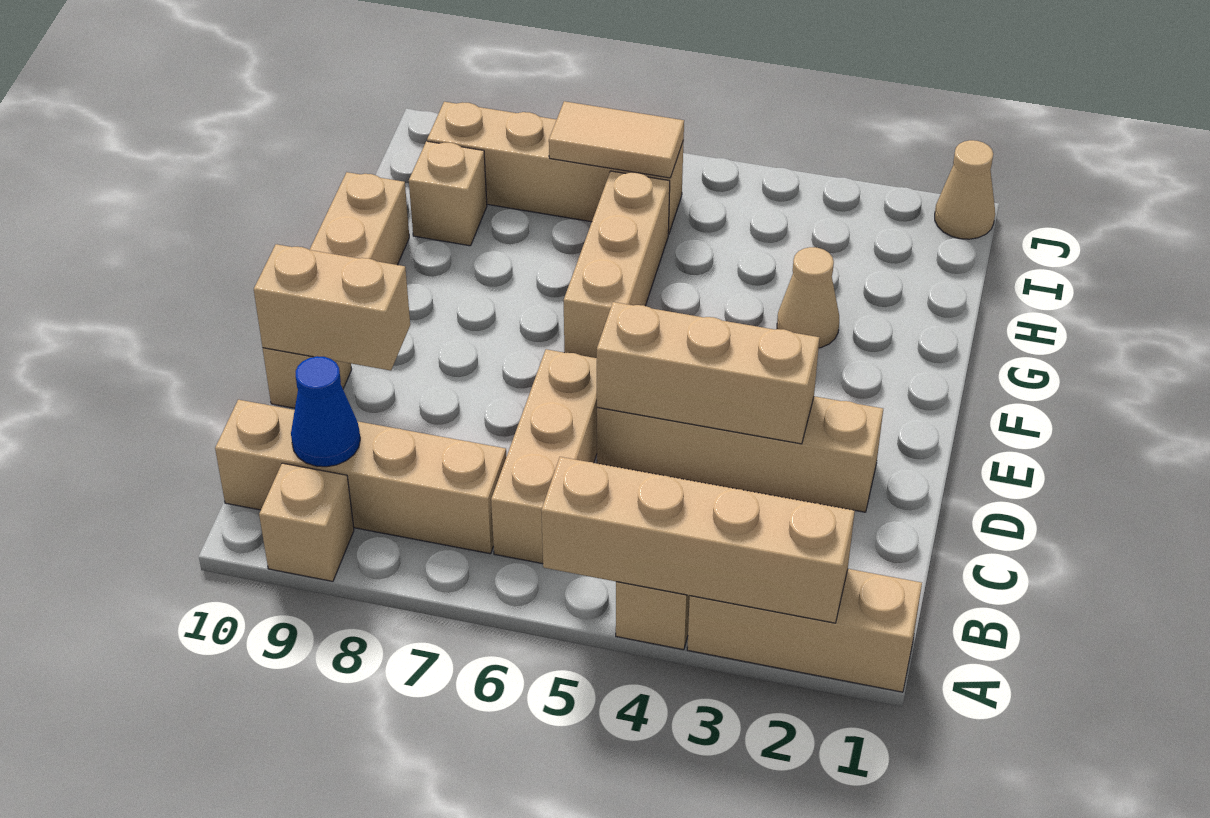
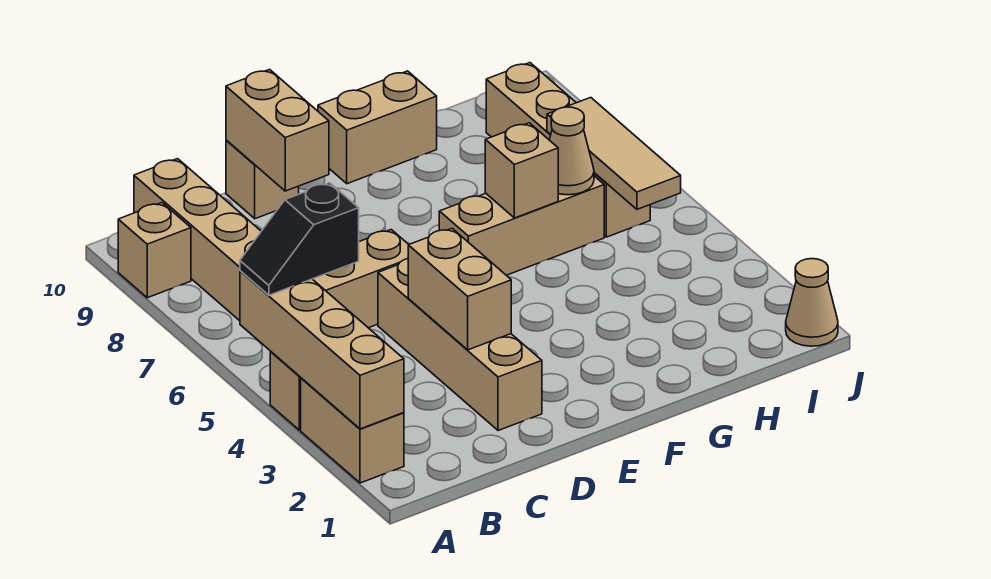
tan 1x3 brick [687,569,922,692] -> tan 1x2 brick [301,378,404,483]
none -> black 1x2 slope [240,183,359,295]
blue 1x1 cone [291,356,360,467] -> none
tan 1x3 brick [597,302,820,444] -> tan 1x2 brick [408,228,511,350]
tan 1x1 cone [777,247,839,348] -> tan 1x1 cone moved to [549,107,594,195]
tan 1x1 brick [409,141,487,246] -> tan 1x1 brick moved to [485,123,558,218]
tan 1x2 tile [549,101,684,178] -> tan 1x3 tile [547,97,681,209]

